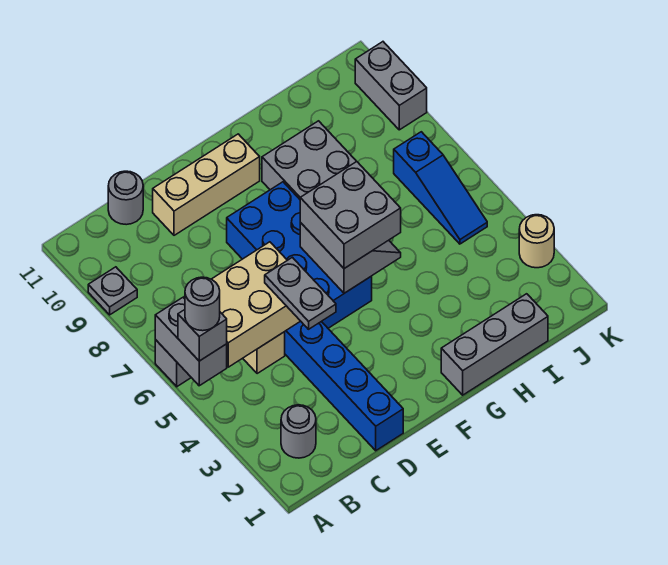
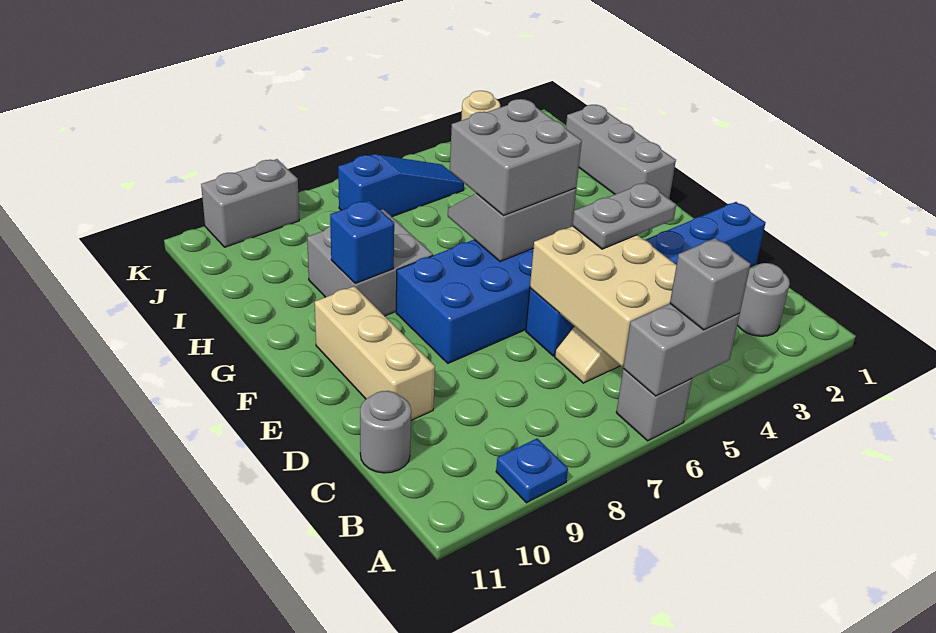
grey 1x1 round brick [185,277,220,331] -> none
grey 1x1 plate [88,267,137,315] -> blue 1x1 plate [496,439,568,503]
none -> blue 1x1 brick [330,200,394,284]

